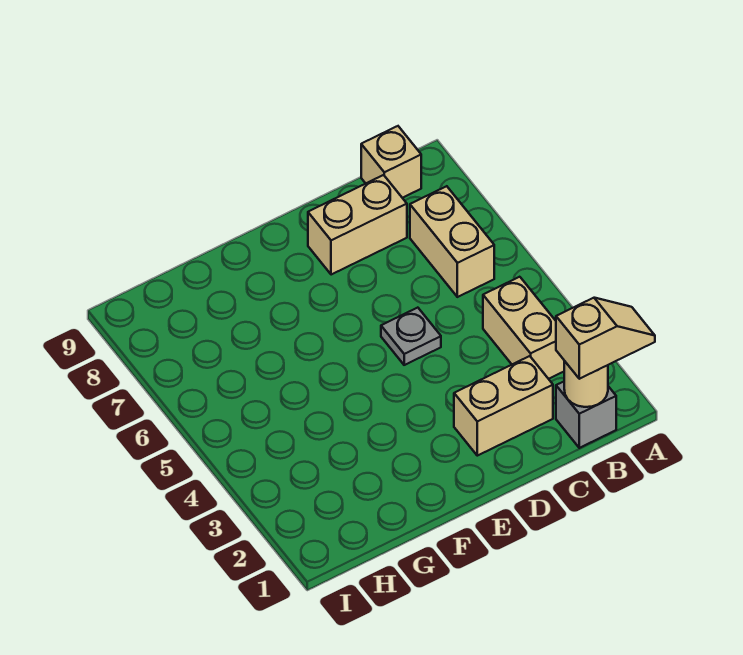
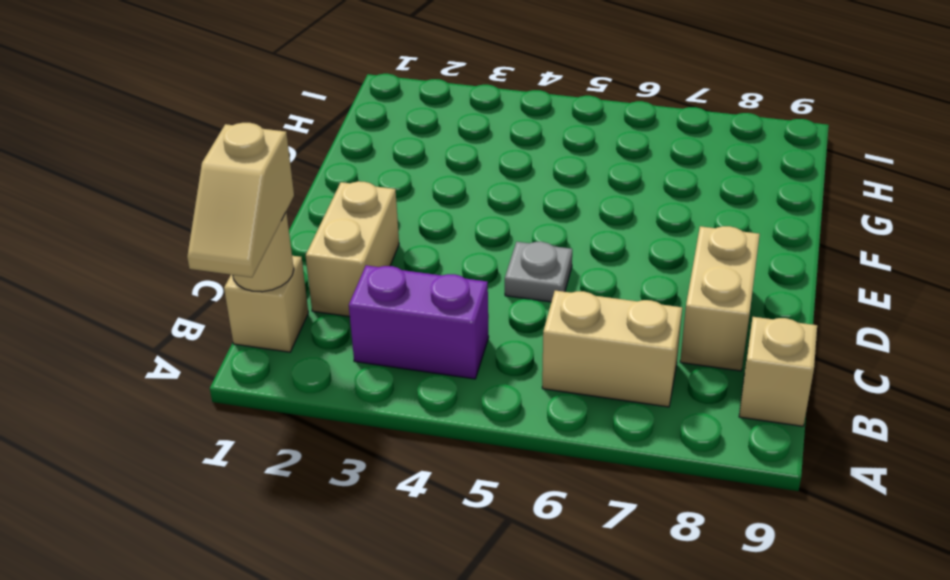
grey 1x1 brick [556,382,616,448] -> tan 1x1 brick [224,256,308,352]
tan 1x2 brick [483,277,564,379] -> purple 1x2 brick [349,265,489,379]

